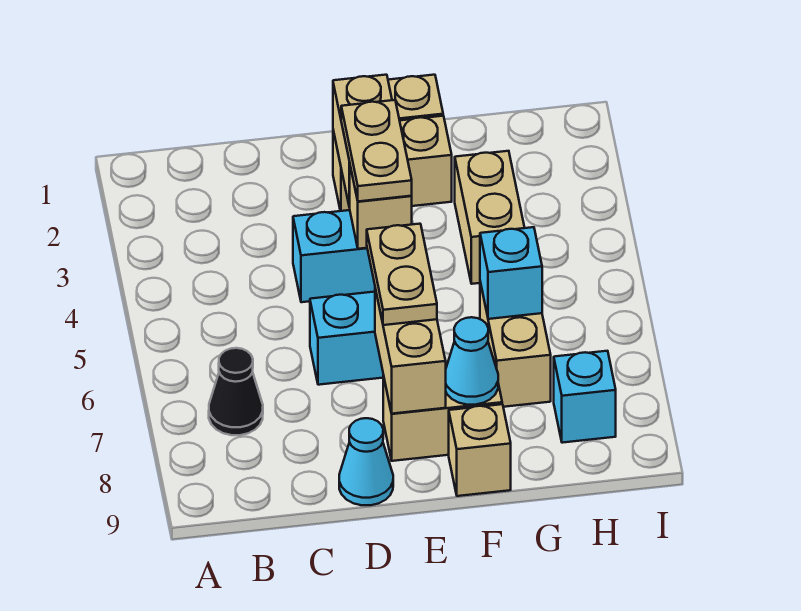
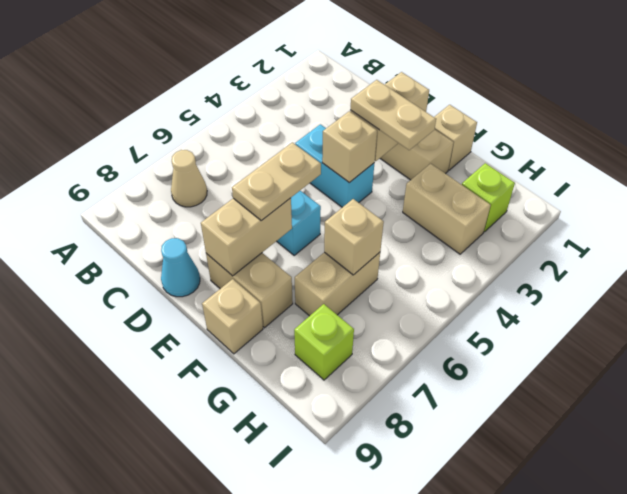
black 1x1 cone [209,348,263,435] -> tan 1x1 cone [171,150,207,207]
tan 1x2 plate [341,100,412,201] -> tan 1x2 plate turned to [350,80,436,150]
cyan 1x1 cone [446,317,498,405] -> none
tan 1x2 brick [455,151,525,284] -> tan 1x2 brick turned to [403,164,491,254]
cyan 1x1 brick [480,227,542,319] -> tan 1x1 brick [324,199,384,275]
none -> lime 1x1 brick [462,163,515,232]
cyan 1x1 brick [554,351,616,443] -> lime 1x1 brick [294,304,354,380]

